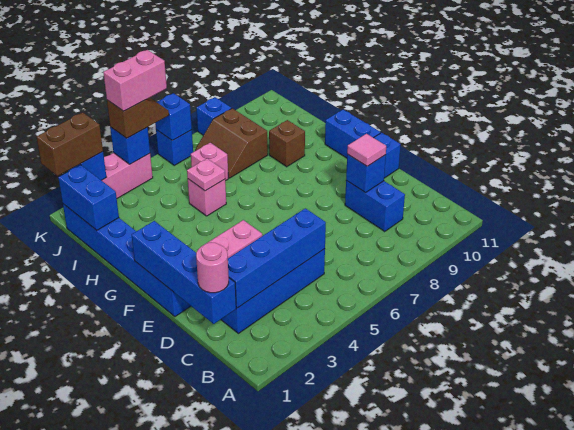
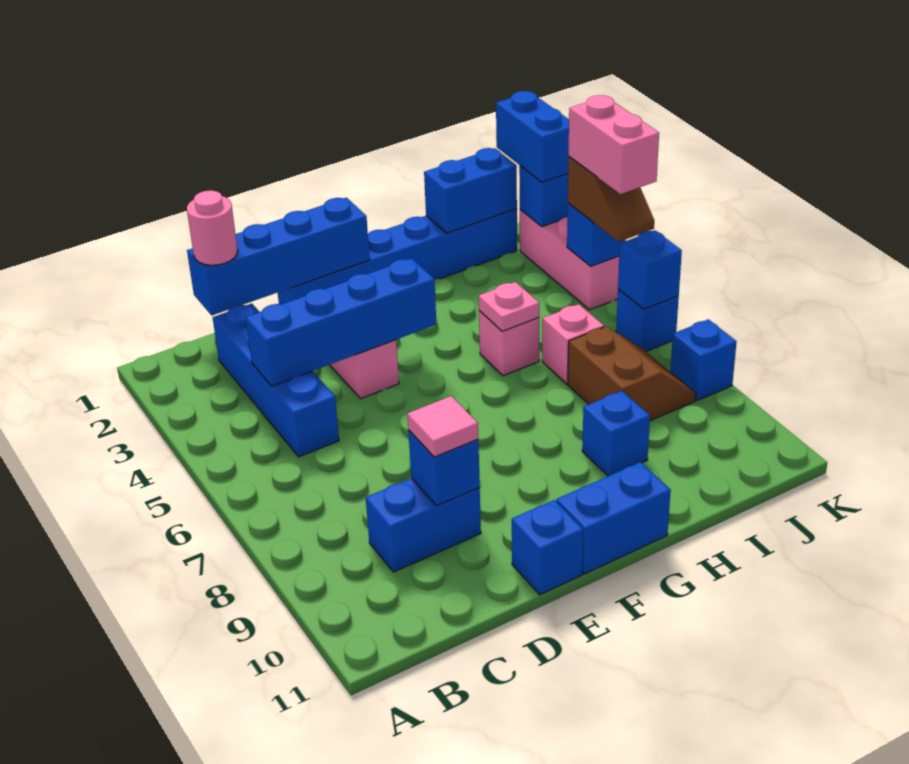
blue 1x4 brick [228,208,326,308] -> blue 1x4 brick turned to [246,258,436,386]
brown 1x1 brick [269,120,305,167] -> blue 1x1 brick [582,391,650,476]
brown 2x2 slope [195,108,268,178] -> brown 2x2 slope turned to [568,326,696,421]
brown 1x2 brick [37,113,103,176] -> blue 1x2 brick [496,91,569,182]

